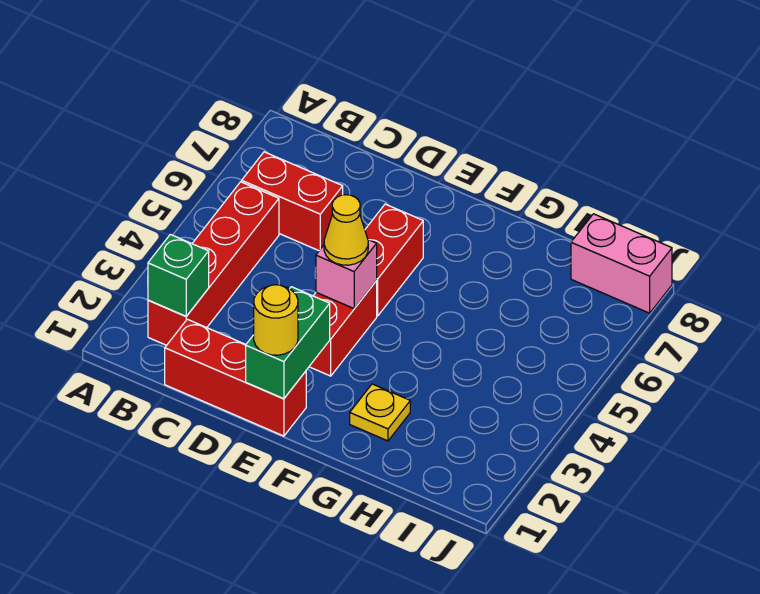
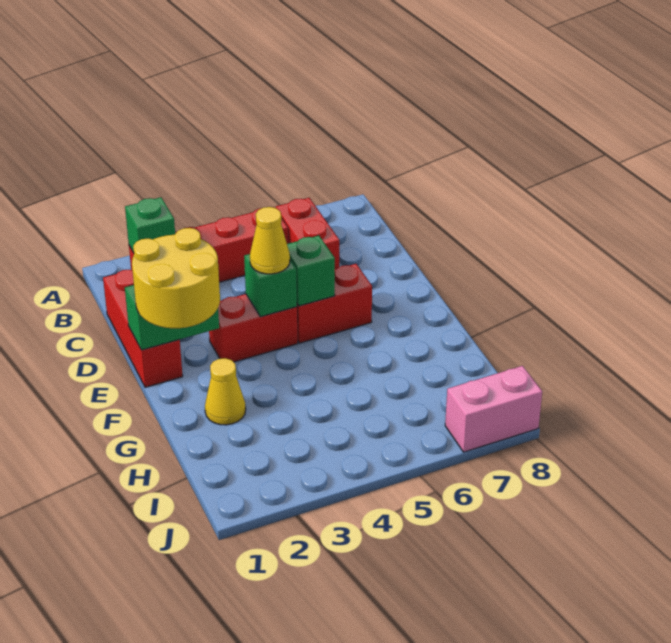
yellow 1x1 round brick [254,285,298,355] -> yellow 2x2 round brick [132,228,220,328]
pink 1x1 brick [316,240,377,308] -> green 1x1 brick [244,254,297,317]
none -> green 1x1 brick [287,236,335,306]
yellow 1x1 plate [350,384,410,441] -> yellow 1x1 cone [205,358,246,425]
pink 1x2 brick [571,214,672,313] -> pink 1x2 brick turned to [445,366,542,452]

